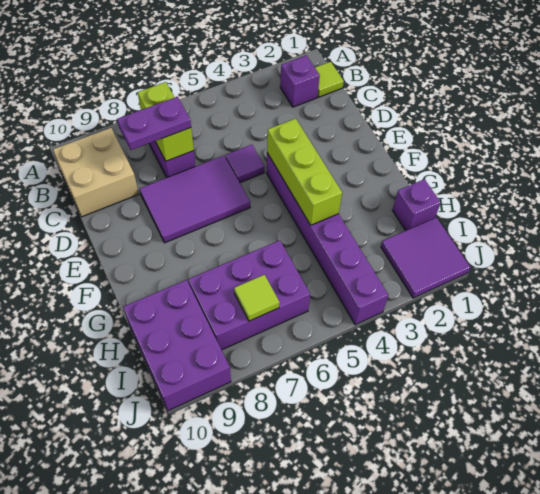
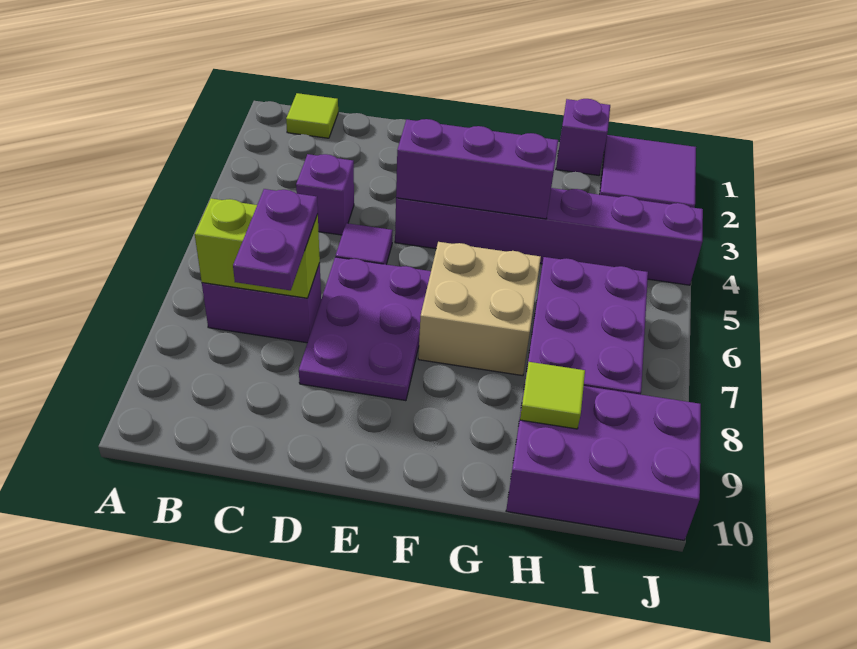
purple 1x1 brick [280,55,320,107] -> purple 1x1 brick moved to [296,154,354,235]
tan 2x2 brick [53,128,139,217] -> tan 2x2 brick moved to [418,242,541,376]
purple 2x3 tile [140,156,250,243] -> purple 2x3 plate [299,257,431,401]
lime 1x3 brick [267,118,342,225] -> purple 1x3 brick [396,119,558,219]
lime 1x1 tile [234,275,280,321] -> lime 1x1 tile moved to [520,362,585,429]

